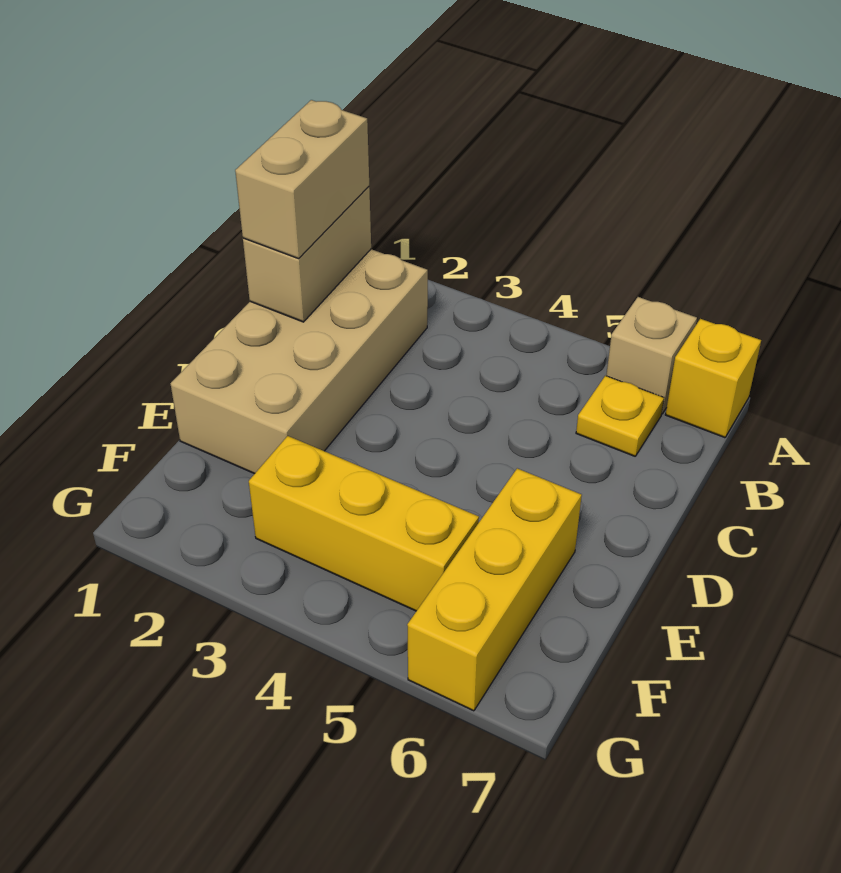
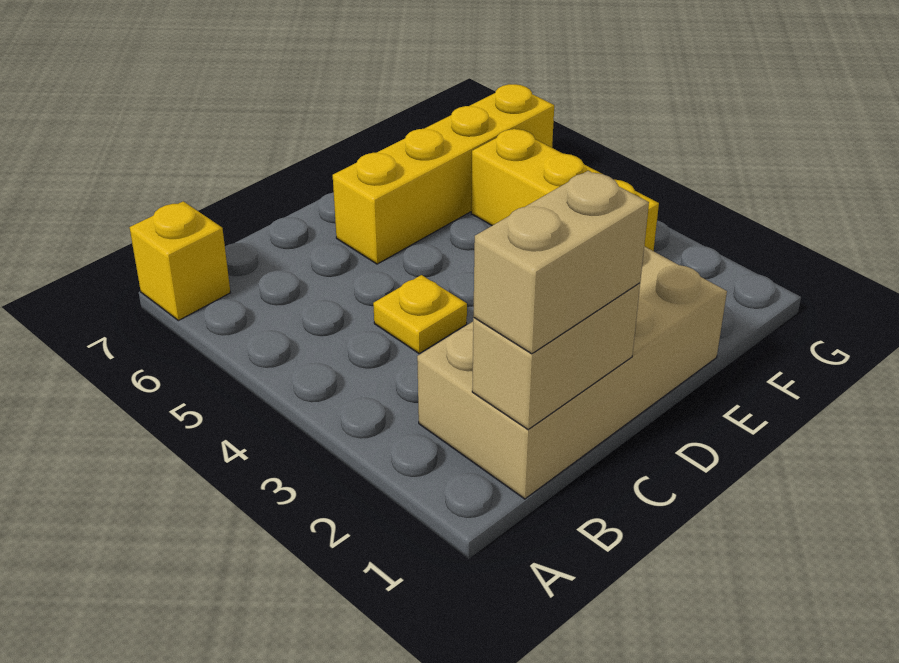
tan 1x1 brick [606,297,697,414] -> none
yellow 1x1 plate [576,376,664,456] -> yellow 1x1 plate moved to [373,275,467,353]
yellow 1x3 brick [407,468,582,711] -> yellow 1x4 brick [333,84,554,264]

